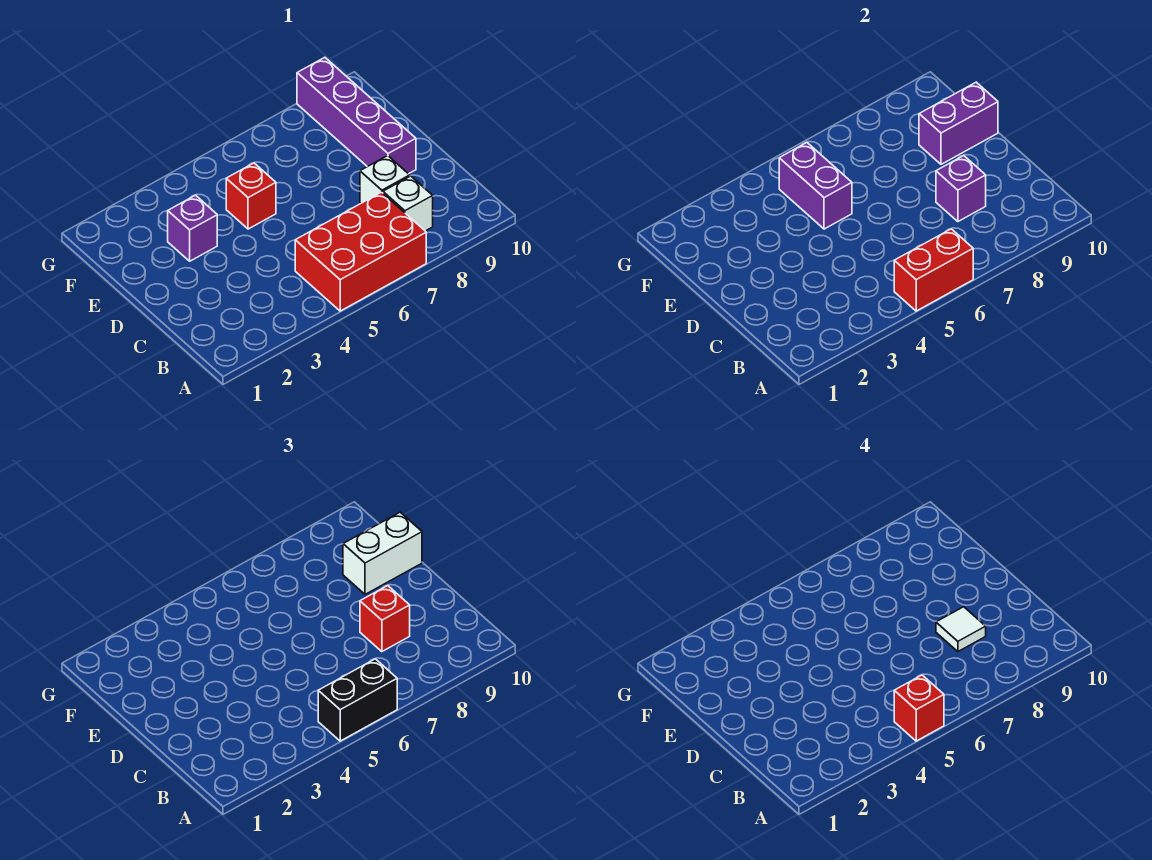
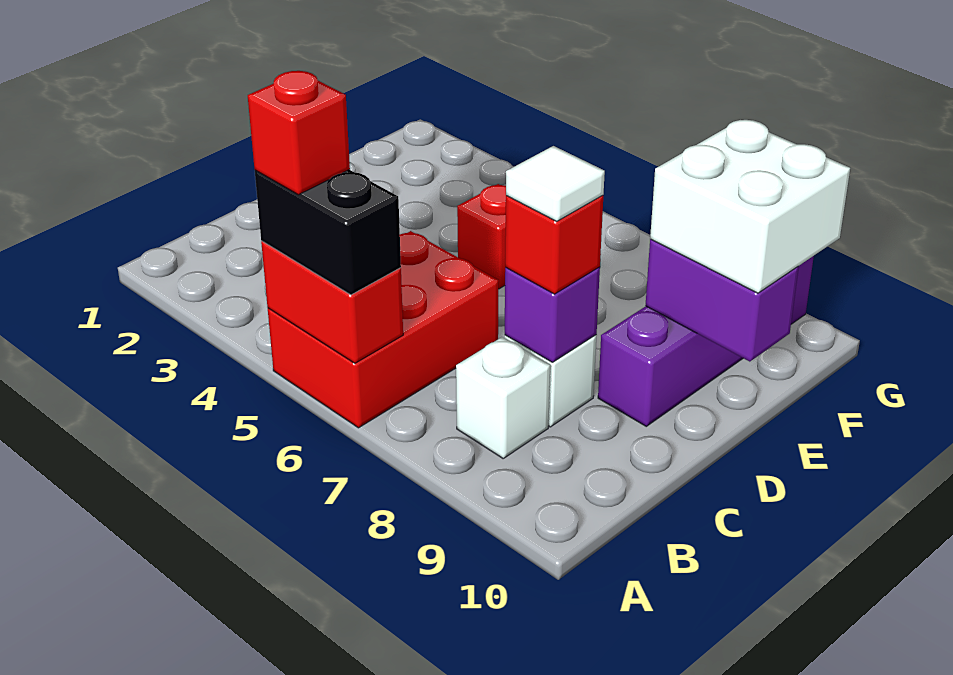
red 2x3 brick [295,192,426,311] -> red 2x3 brick turned to [268,231,499,428]
purple 1x1 brick [168,195,217,261] -> none
purple 1x2 brick [779,142,852,229] -> none
white 1x2 brick [343,512,422,594] -> white 2x2 brick [650,120,850,293]

